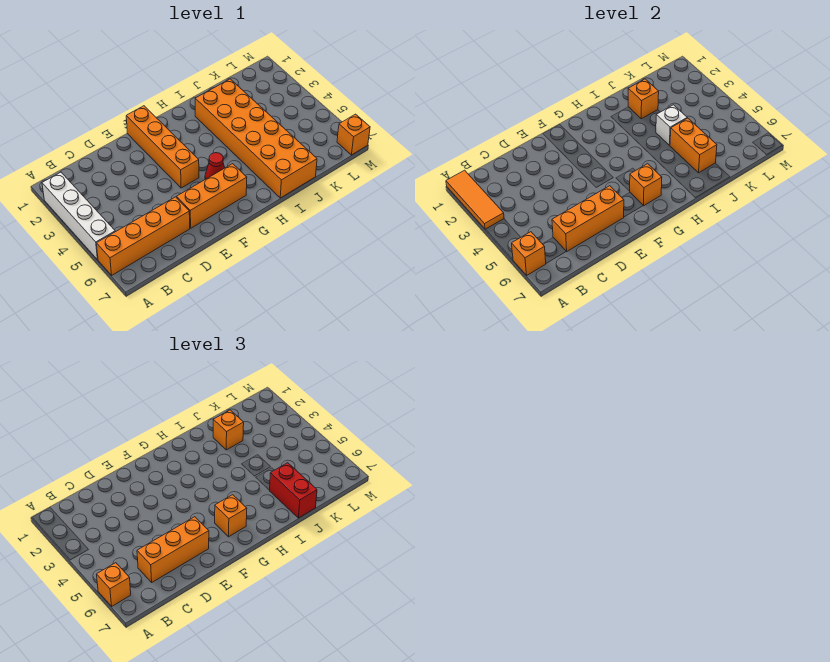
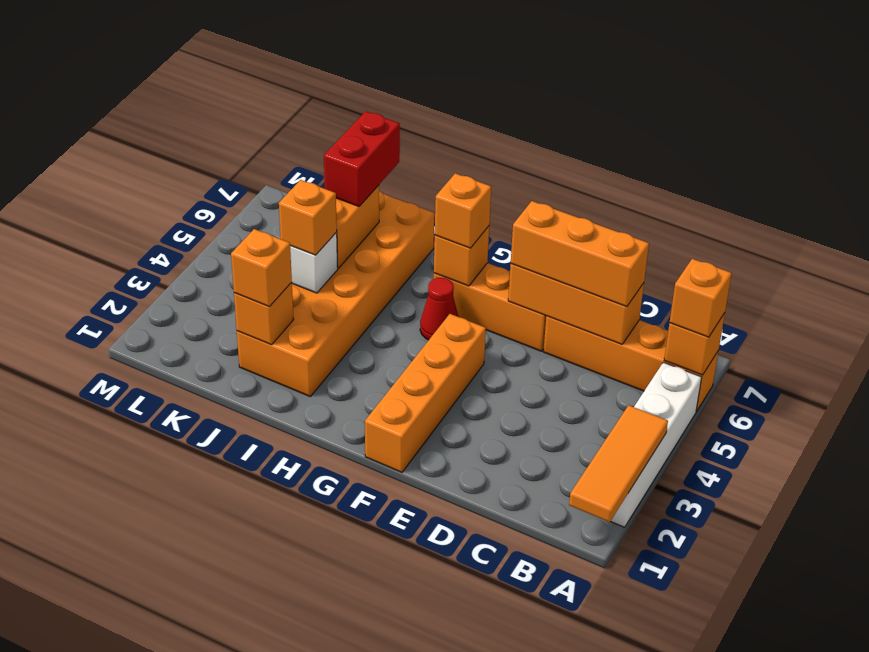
orange 1x1 brick [337,114,370,155] -> orange 1x1 brick moved to [279,180,337,255]

